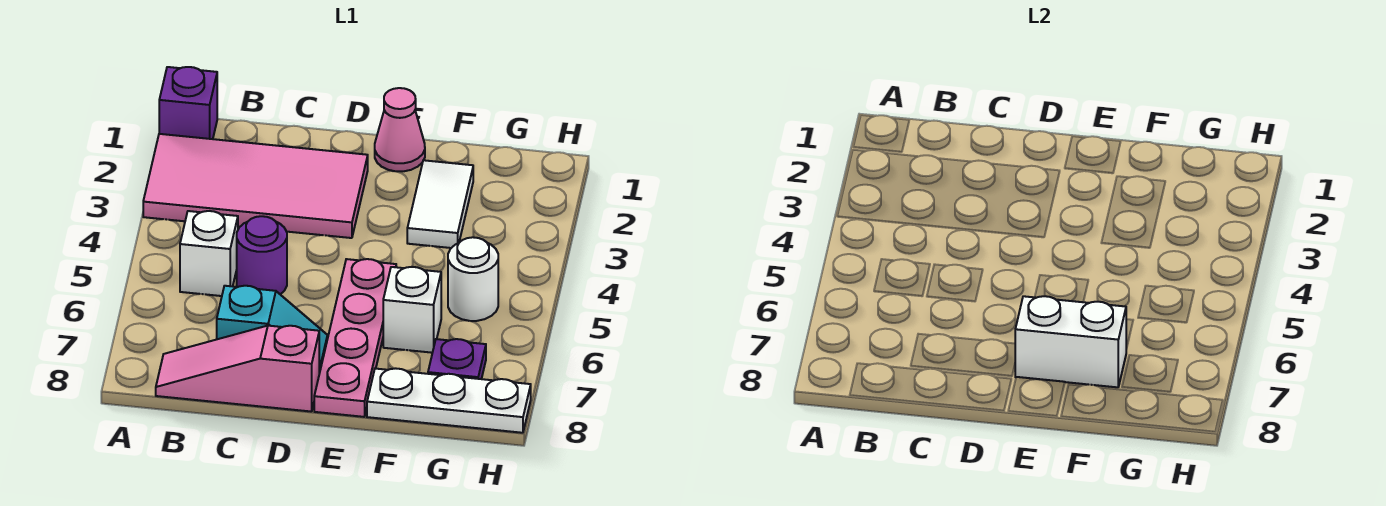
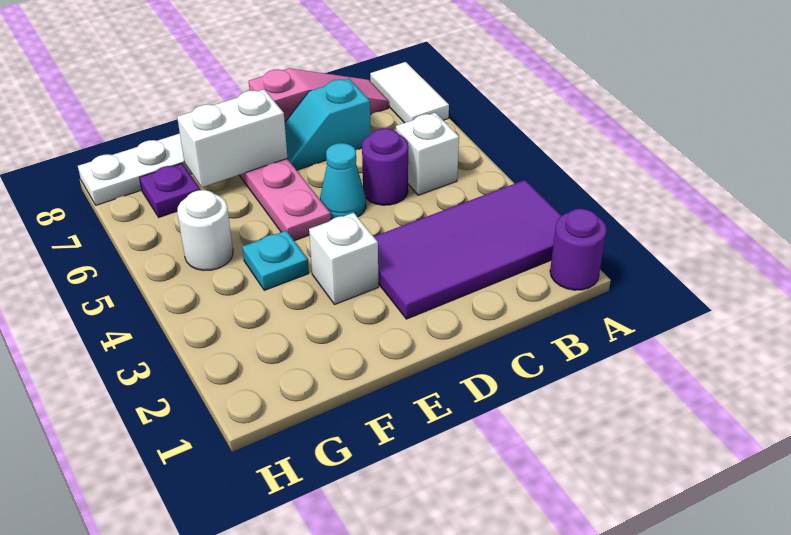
purple 1x1 brick [159,67,217,139] -> purple 1x1 round brick [550,209,607,290]
pink 2x4 tile [143,134,368,238] -> purple 2x4 tile [374,180,561,319]
none -> cyan 1x1 cone [320,143,366,219]
pink 1x1 cone [375,88,425,171] -> none
white 1x2 tile [407,160,473,248] -> white 1x2 tile moved to [370,62,449,123]
none -> cyan 1x1 plate [242,231,309,290]
white 1x1 brick [383,267,441,353] -> white 1x1 brick moved to [309,213,378,305]

